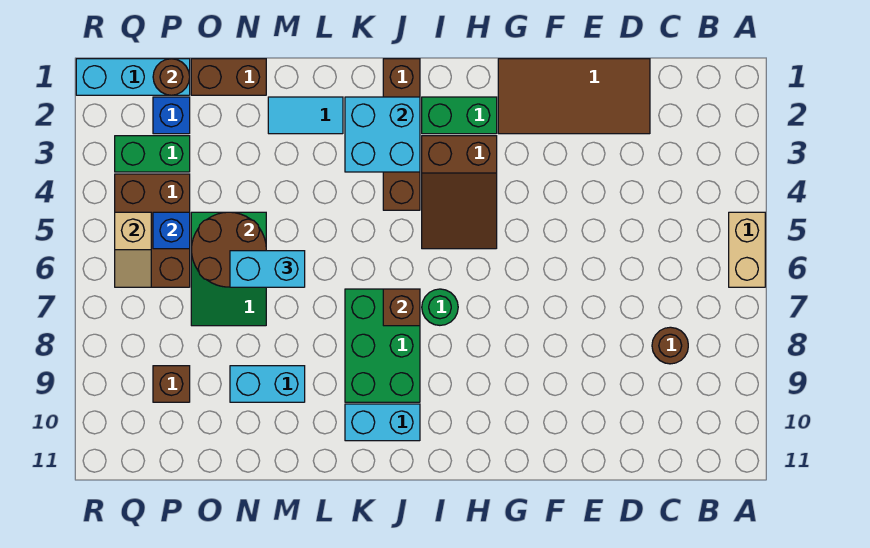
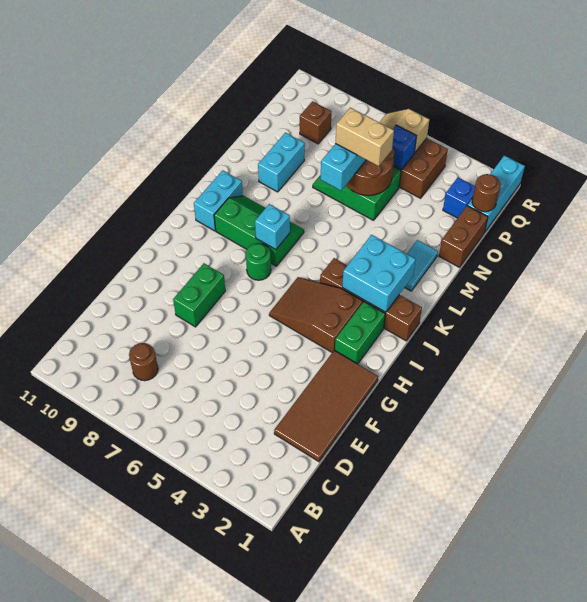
tan 1x2 brick [729,212,765,287] -> tan 1x2 brick moved to [336,108,394,166]
green 2x3 brick [345,289,420,402] -> green 2x3 slope [214,196,304,266]
brown 1x1 brick [383,289,420,326] -> cyan 1x1 brick [255,204,290,250]
green 1x2 brick [115,136,190,172] -> green 1x2 brick moved to [173,263,225,327]

